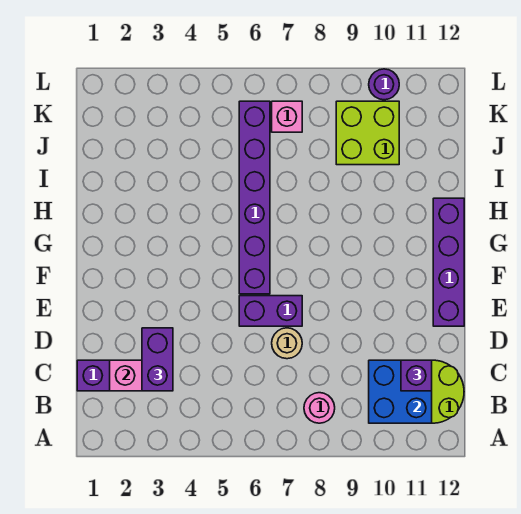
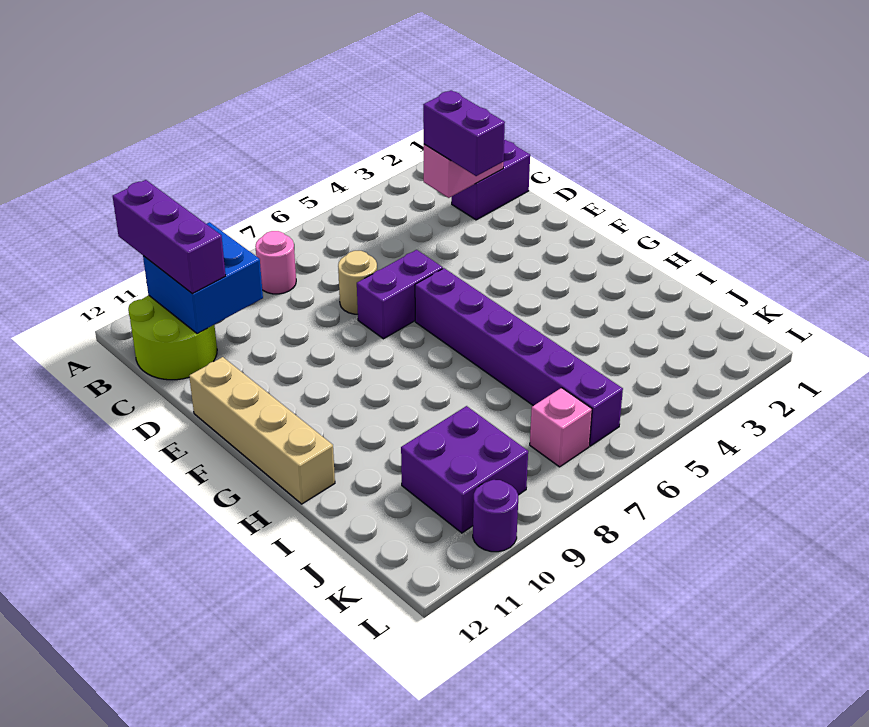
purple 1x1 brick [401,360,432,391] -> purple 1x3 brick [113,180,226,294]
purple 1x4 brick [433,198,464,326] -> tan 1x4 brick [189,357,335,504]
lime 2x2 brick [336,101,399,165] -> purple 2x2 brick [401,406,528,533]

